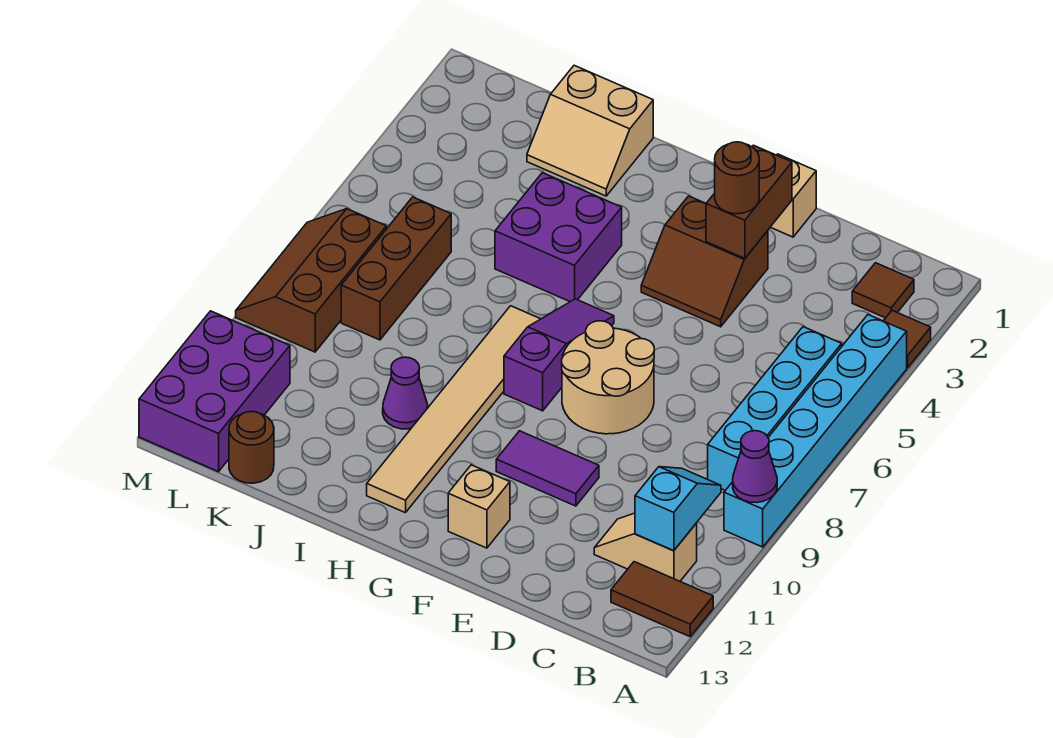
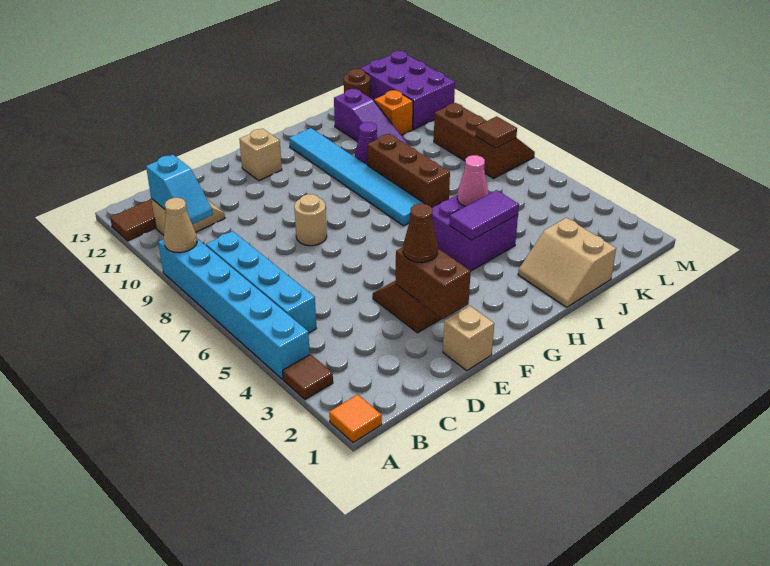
none -> orange 1x1 tile [329,394,382,443]
purple 1x1 cone [733,431,777,503] -> tan 1x1 cone [164,198,197,253]
brown 1x1 tile [852,263,914,318] -> brown 1x1 tile moved to [476,116,517,148]
brown 1x1 round brick [715,142,759,214] -> brown 1x1 cone [403,204,438,263]
tan 2x2 round brick [562,321,654,434] -> tan 1x1 round brick [294,194,327,246]
purple 1x2 tile [496,431,599,506] -> purple 1x2 tile moved to [449,190,519,240]
purple 1x3 slope [504,299,614,411] -> purple 1x3 slope moved to [334,89,409,146]
tan 1x6 tile [367,306,540,513] -> cyan 1x6 tile [289,128,425,226]
tan 2x2 slope [527,65,653,196] -> tan 2x2 slope turned to [518,218,616,307]
none -> pink 1x1 cone [457,155,488,207]
brown 1x3 brick [341,197,451,340] -> brown 1x3 brick moved to [367,134,450,208]
none -> orange 1x1 brick [374,90,413,135]

